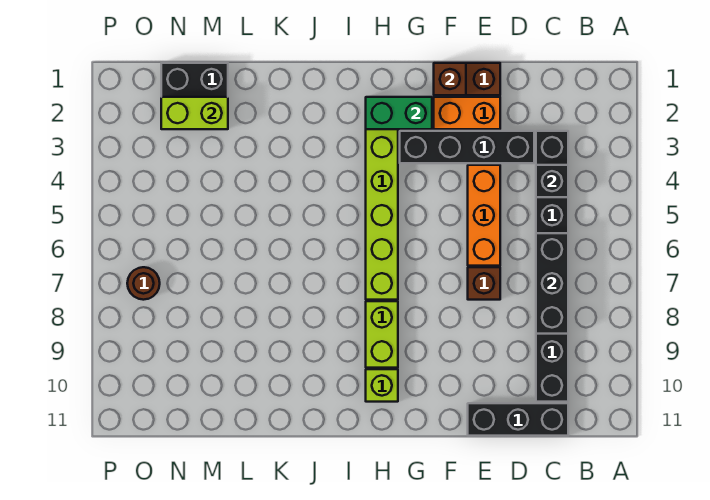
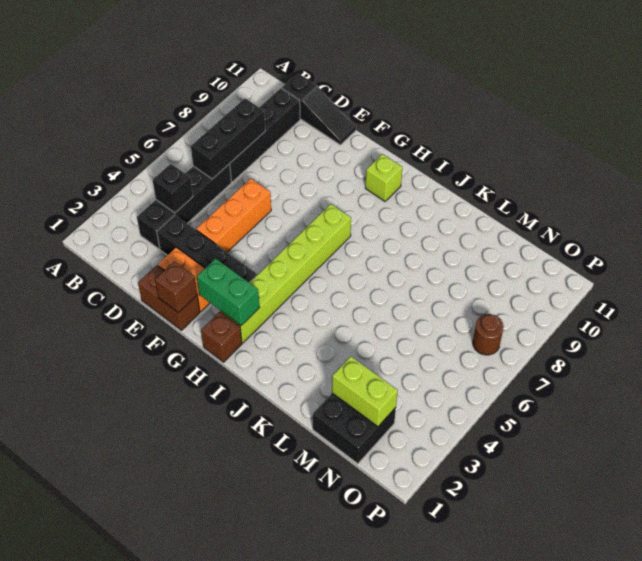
black 1x3 brick [468,403,568,436] -> black 1x3 slope [282,73,356,145]
brown 1x1 brick [468,267,500,300] -> brown 1x1 brick moved to [201,312,242,362]
lime 1x2 brick [366,301,398,368] -> none

